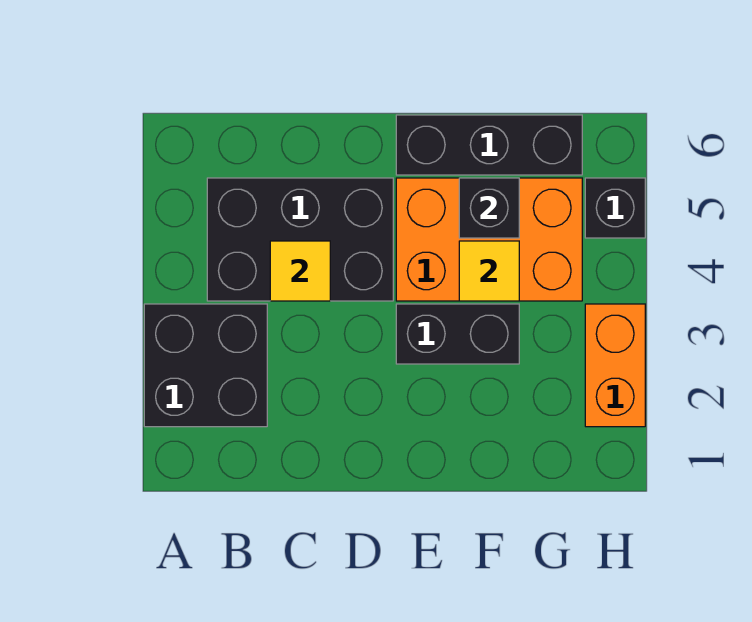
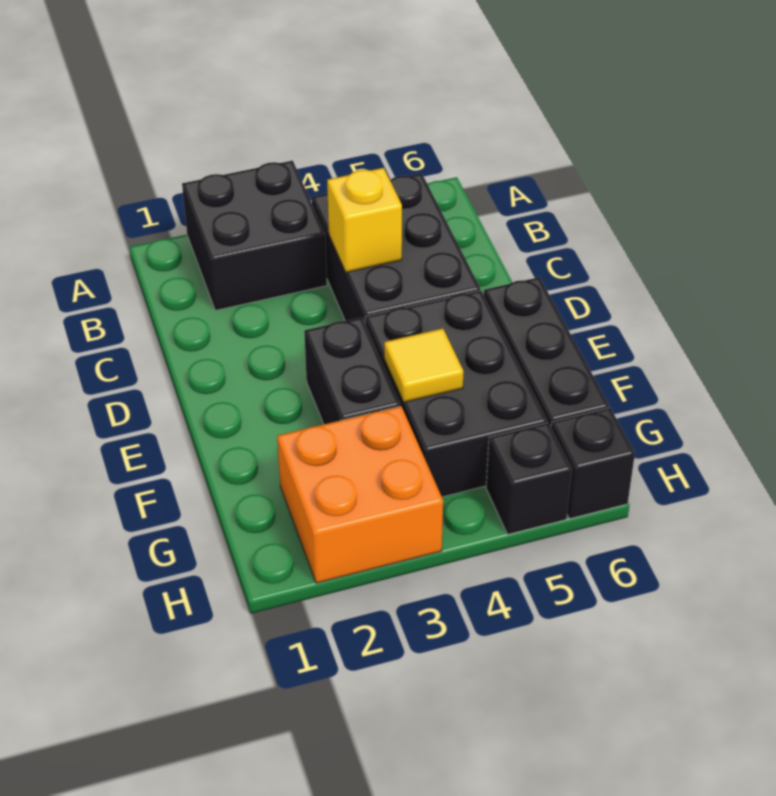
yellow 1x1 tile [270,241,330,301] -> yellow 1x1 brick [327,168,402,272]
orange 2x3 brick [396,178,582,301] -> black 2x3 brick [365,290,547,497]
black 1x1 brick [459,178,519,238] -> black 1x1 brick moved to [551,408,635,519]
orange 1x2 brick [585,304,645,427] -> orange 2x2 brick [277,406,443,583]

